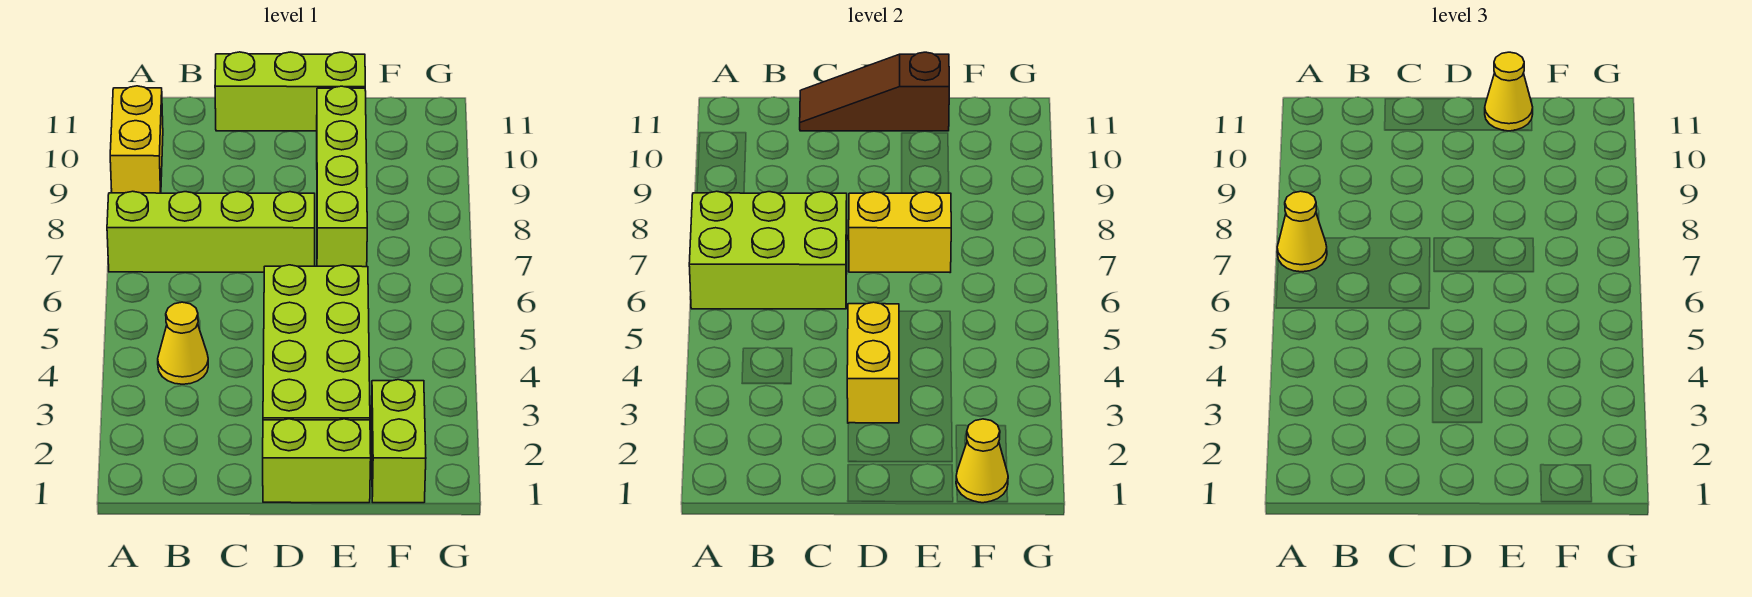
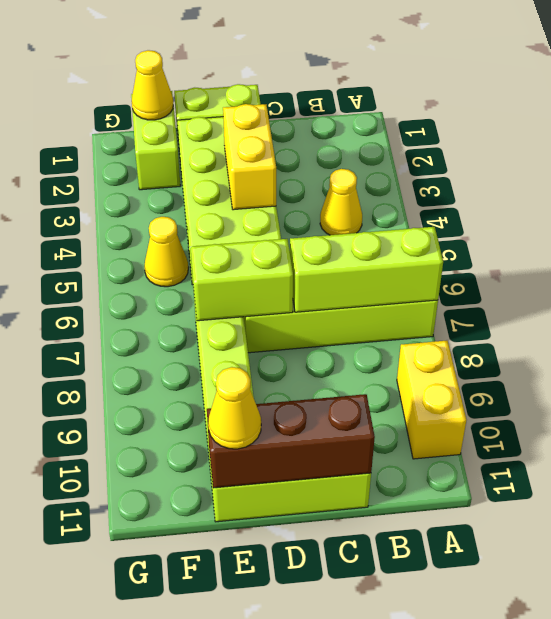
lime 2x3 brick [689,191,847,309] -> lime 1x3 brick [290,227,443,312]
yellow 1x1 cone [1277,191,1327,272] -> yellow 1x1 cone moved to [144,217,188,287]
brown 1x3 slope [800,52,949,131] -> brown 1x3 brick [207,394,375,488]
yellow 1x2 brick [849,192,951,272] -> lime 1x2 brick [191,239,293,321]

